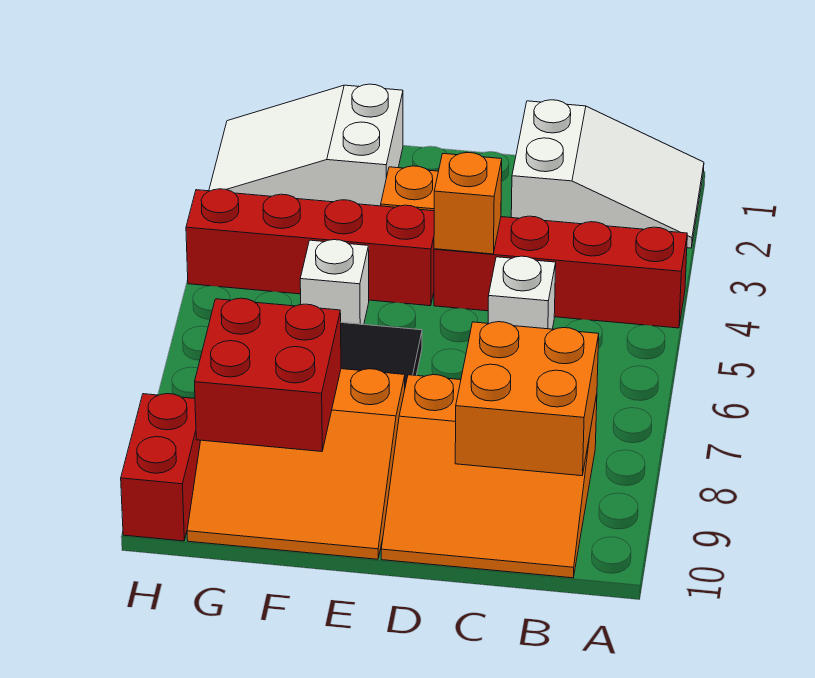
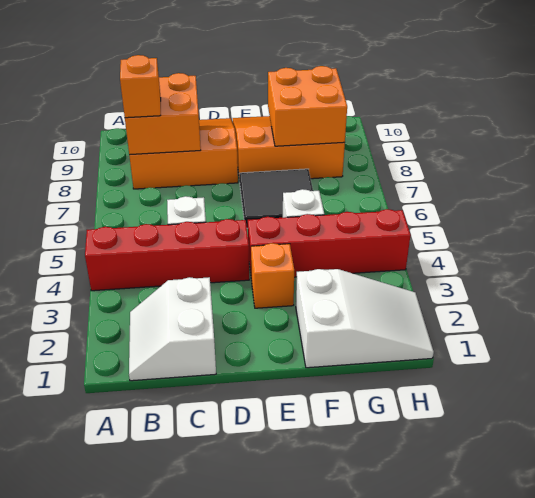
white 2x3 slope [511,100,704,248] -> white 2x2 slope [129,277,216,381]
orange 1x1 brick [434,153,502,254] -> orange 1x1 brick moved to [120,55,161,118]
red 2x2 brick [195,298,341,452] -> orange 2x2 brick [268,66,347,146]
red 1x2 brick [121,394,201,541] -> none

